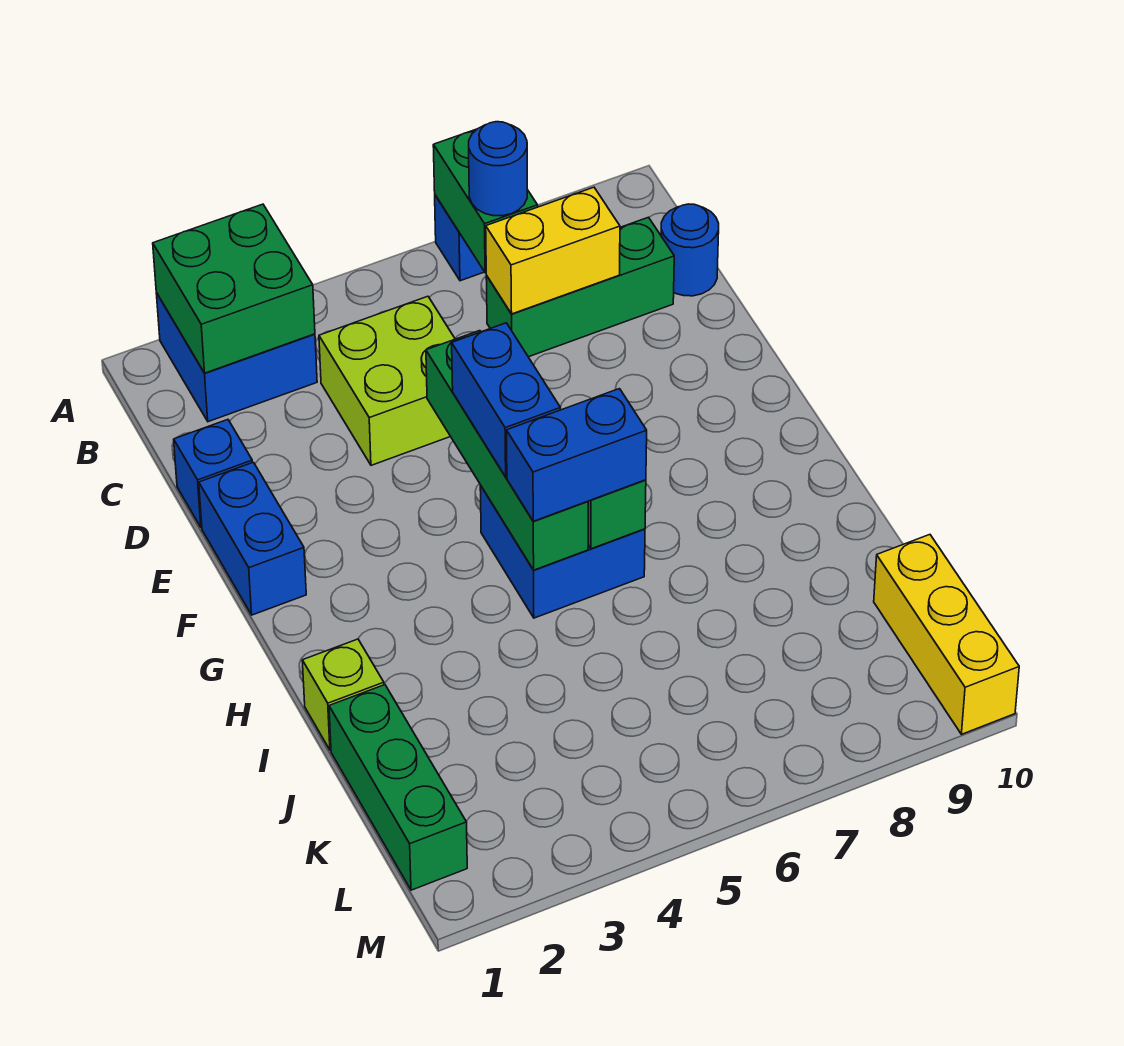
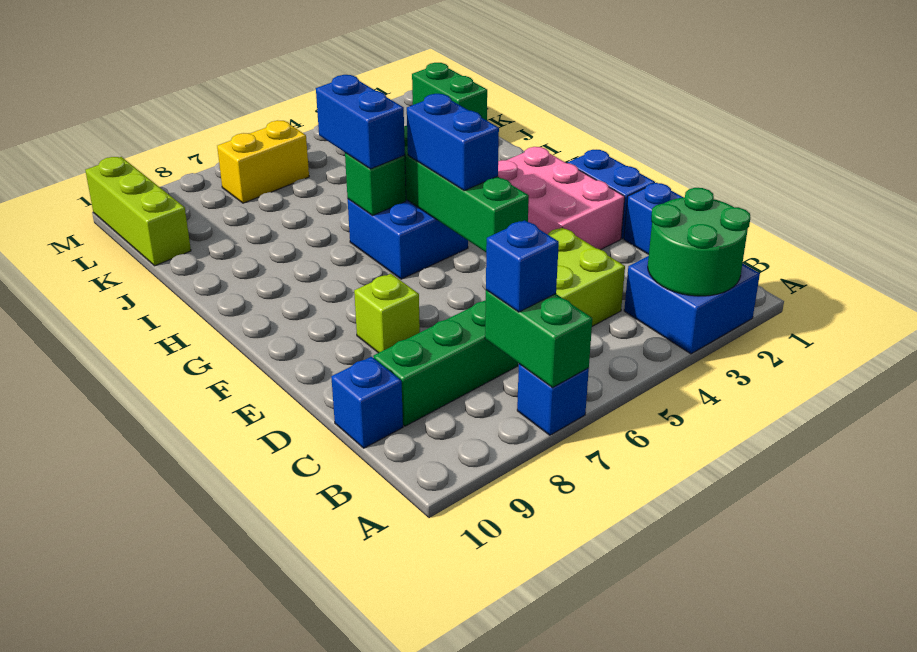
green 2x2 brick [153,204,315,373] -> green 2x2 round brick [648,188,750,296]
blue 1x1 round brick [469,122,527,216] -> blue 1x1 brick [486,220,559,312]
yellow 1x2 brick [486,187,620,314] -> yellow 1x2 brick moved to [217,120,309,203]
blue 1x1 round brick [661,204,719,296] -> blue 1x1 brick [331,357,403,448]
none -> pink 2x3 brick [498,147,625,250]
blue 1x2 brick [506,389,647,521] -> blue 1x2 brick turned to [316,75,405,169]
lime 1x1 brick [302,639,384,750] -> lime 1x1 brick moved to [354,274,420,353]
green 1x3 brick [329,685,467,890] -> green 1x2 brick [412,63,487,120]
yellow 1x3 brick [874,535,1019,734] -> lime 1x3 brick [85,157,191,266]

